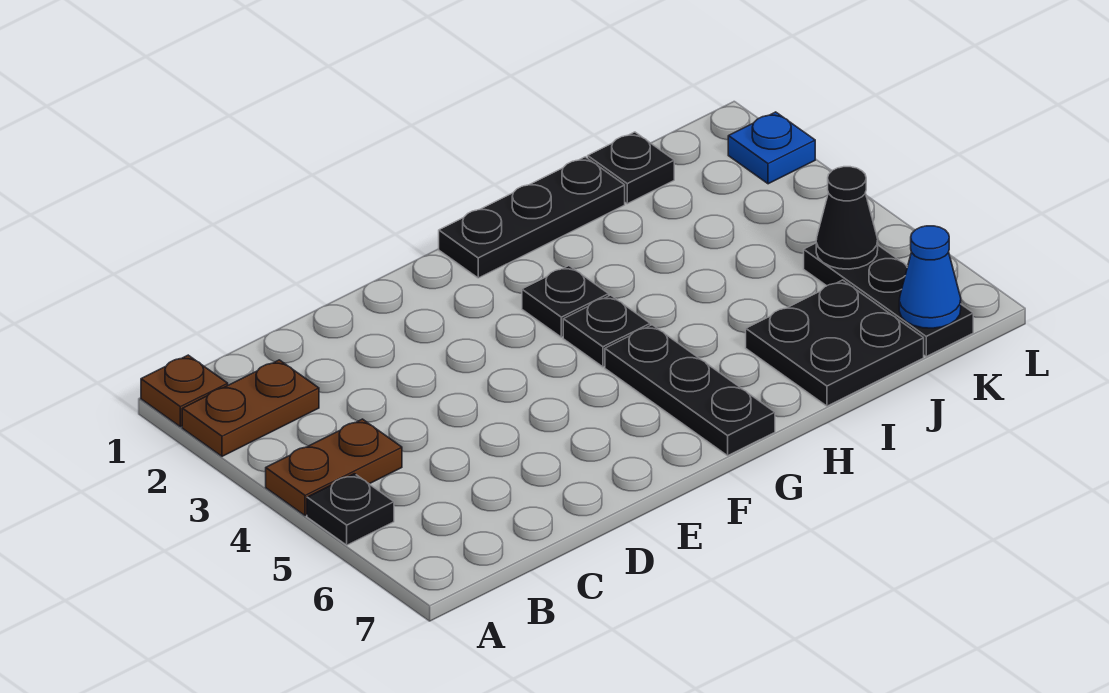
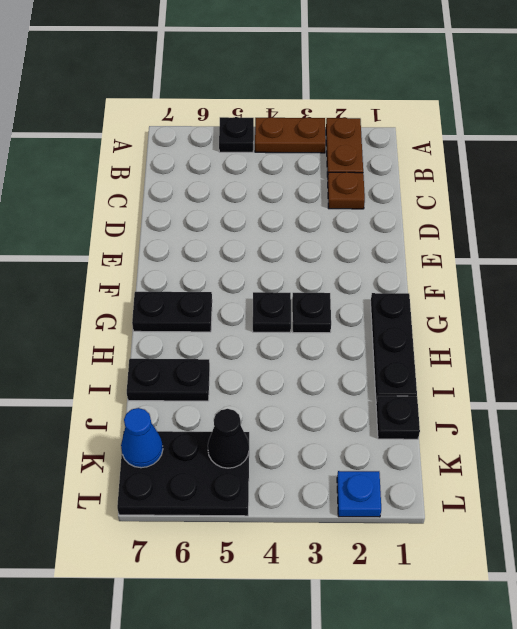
brown 1x1 plate [141,355,228,427] -> brown 1x1 plate moved to [328,172,365,209]
brown 1x2 plate [266,419,402,516] -> brown 1x2 plate turned to [255,117,326,153]
black 1x3 plate [605,325,775,456] -> black 1x2 plate [132,292,212,332]
black 2x2 plate [746,280,924,406] -> black 1x2 plate [127,359,210,401]
black 1x3 plate [804,243,973,356] -> black 2x3 plate [117,431,249,516]

